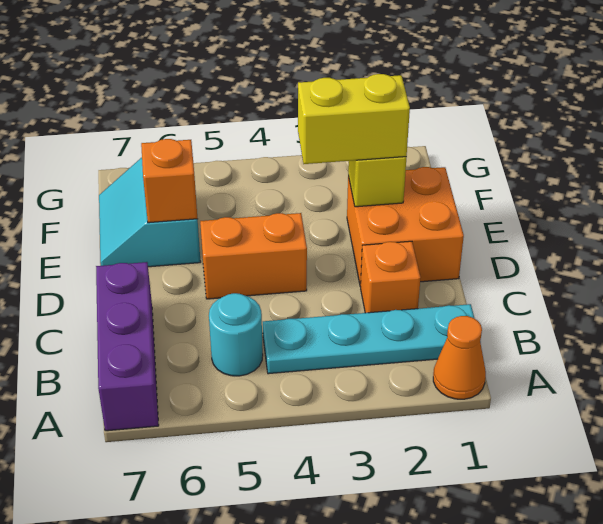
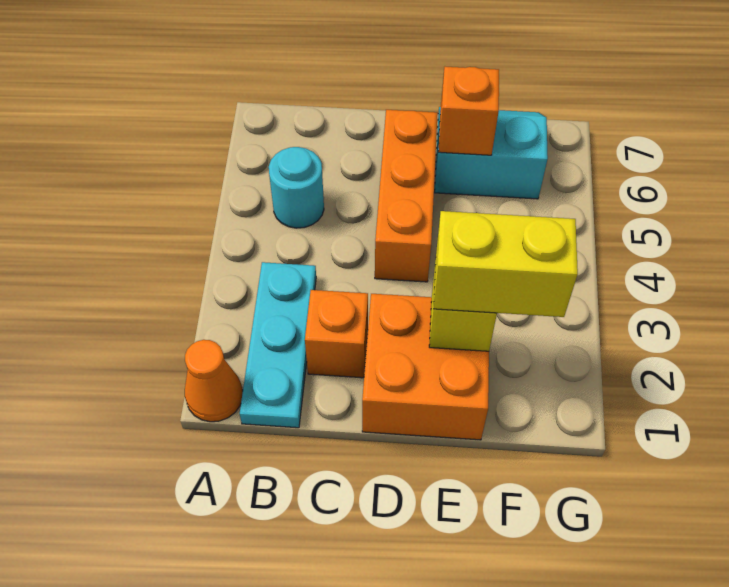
purple 1x3 brick [96,262,159,431] -> none
cyan 1x4 plate [263,304,481,374] -> cyan 1x3 plate [240,262,316,428]
orange 1x2 brick [200,213,307,299] -> orange 1x3 brick [375,110,438,282]
yellow 1x2 brick [298,74,410,164] -> yellow 1x2 brick turned to [434,211,578,317]

